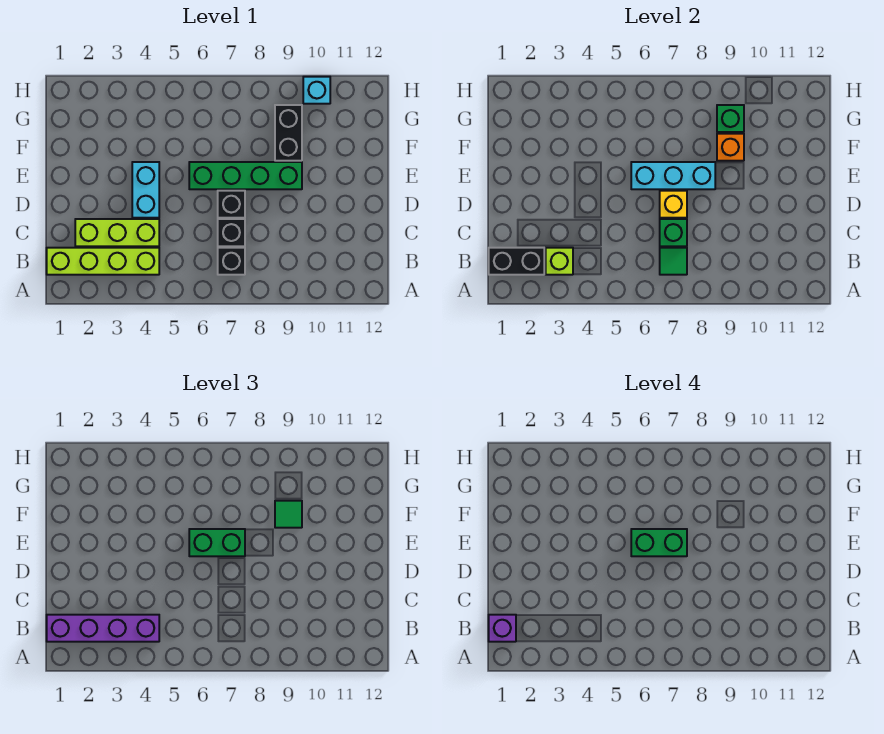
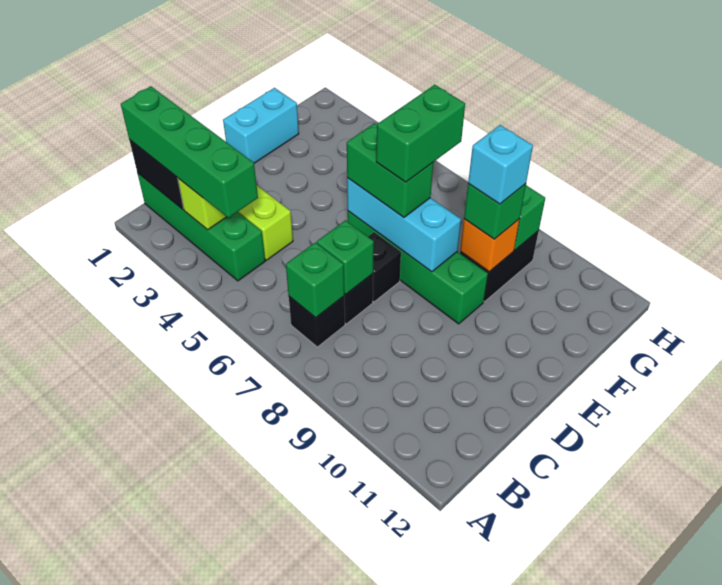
lime 1x4 brick [47,248,159,275] -> green 1x4 brick [137,173,265,281]
purple 1x4 brick [47,615,159,642] -> green 1x4 brick [121,86,258,218]
purple 1x1 brick [489,615,516,642] -> none
green 1x1 tile [660,248,687,275] -> green 1x1 brick [286,242,344,318]
cyan 1x2 brick [132,162,159,218] -> cyan 1x2 brick moved to [223,88,299,163]
yellow 1x1 brick [660,191,687,218] -> none
green 1x2 brick [631,529,687,556] -> green 1x2 brick turned to [376,85,465,182]
green 1x1 tile [275,501,302,528] -> green 1x1 brick [464,183,526,239]
cyan 1x1 brick [303,77,330,104] -> cyan 1x1 brick moved to [468,125,533,204]

